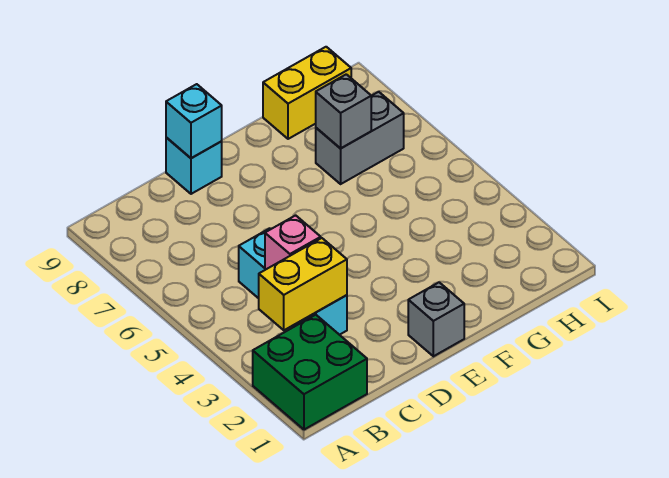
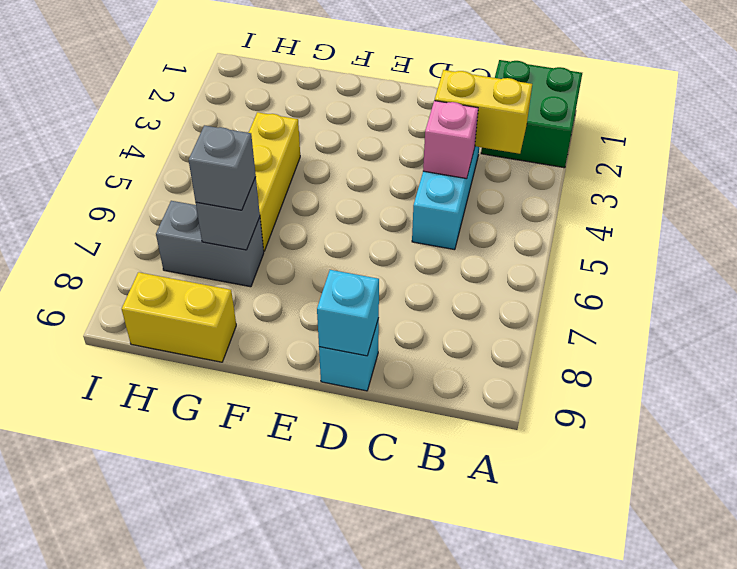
grey 1x1 brick [408,282,464,356] -> grey 1x1 brick moved to [189,125,256,210]
none -> yellow 1x3 brick [249,112,300,251]

